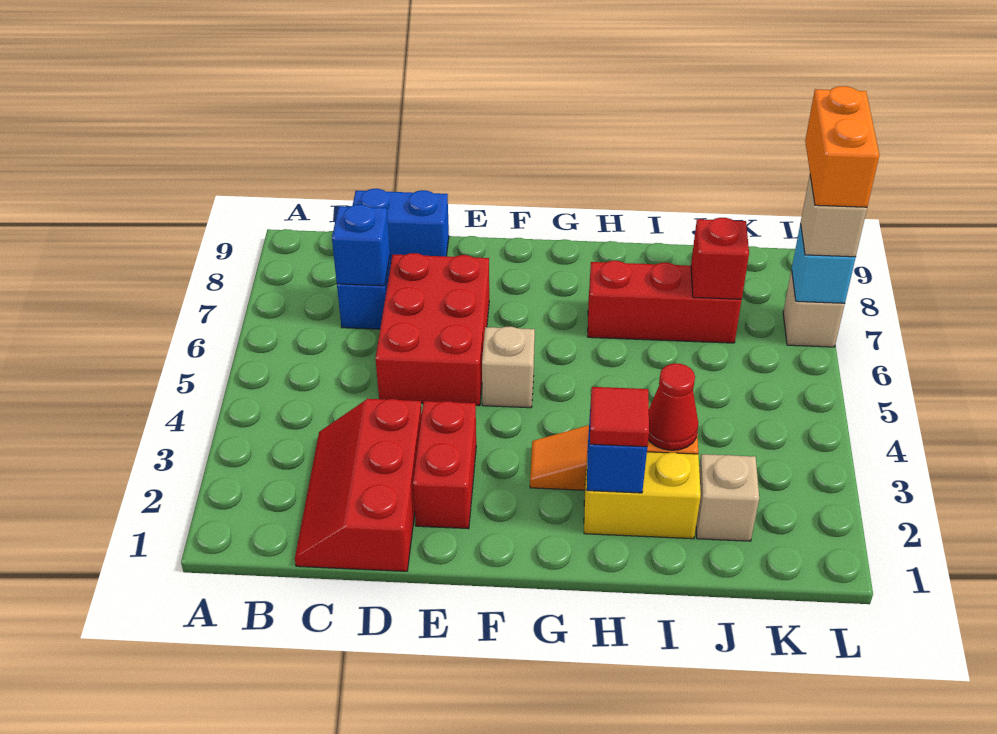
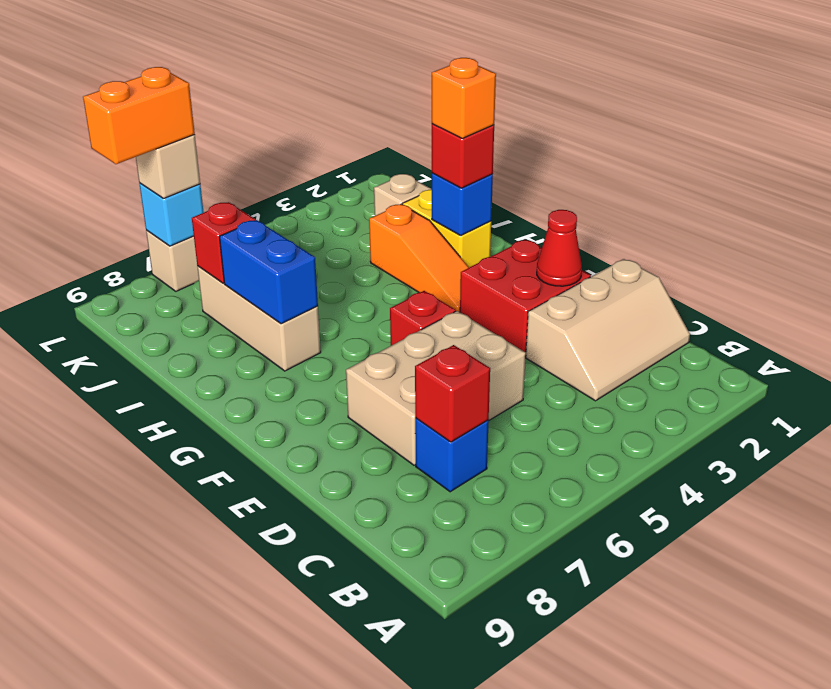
red 2x3 slope [295,399,422,571] -> tan 2x3 slope [525,259,690,401]
blue 1x1 brick [332,204,390,286] -> red 1x1 brick [415,345,490,442]
blue 1x2 brick [353,189,449,261] -> blue 1x2 brick moved to [220,220,318,324]
red 2x3 brick [376,253,489,406] -> tan 2x3 brick [346,311,526,465]
red 1x2 brick [413,401,476,529] -> red 2x2 brick [460,239,591,353]
tan 1x1 brick [482,327,535,408] -> red 1x1 brick [390,291,456,346]
red 1x1 tile [590,387,649,447] -> red 1x1 brick [432,124,494,188]
none -> orange 1x1 brick [432,58,496,138]
red 1x3 brick [588,261,742,343] -> tan 1x3 brick [197,266,321,371]
red 1x1 cone [648,363,698,450] -> red 1x1 cone moved to [537,210,582,286]

